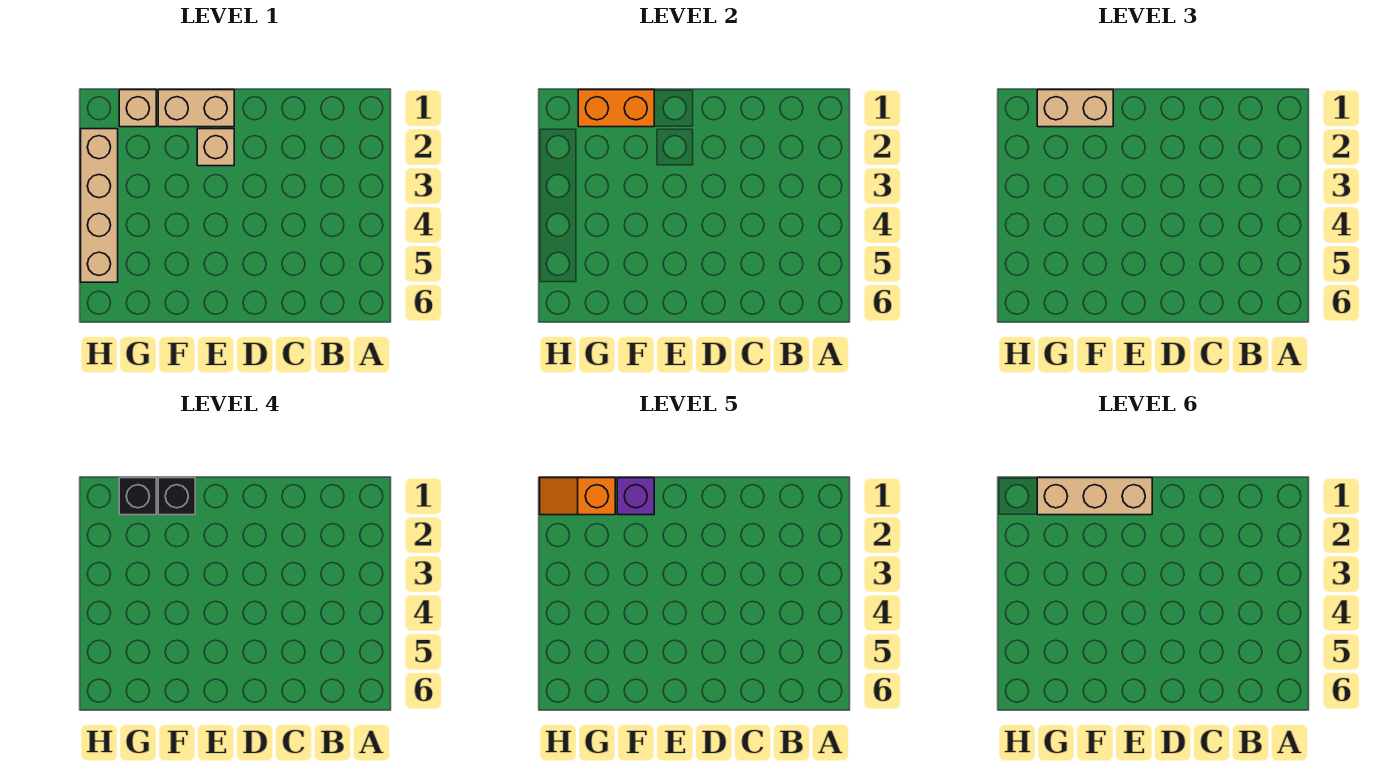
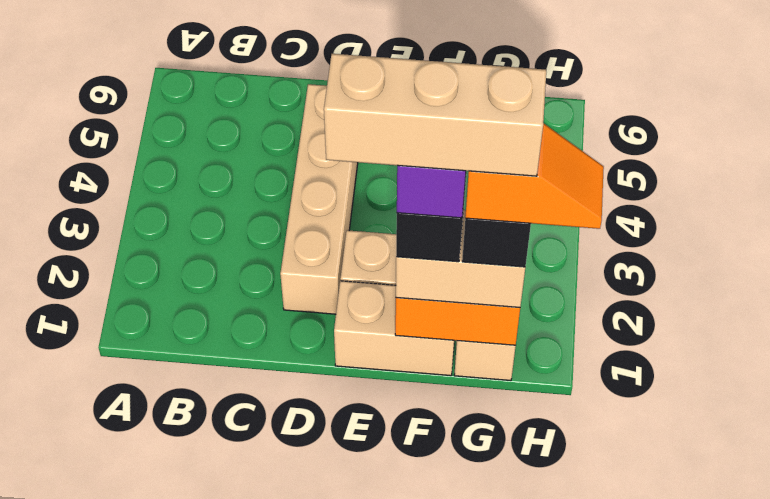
tan 1x4 brick [81,129,118,282] -> tan 1x4 brick moved to [280,84,358,314]

